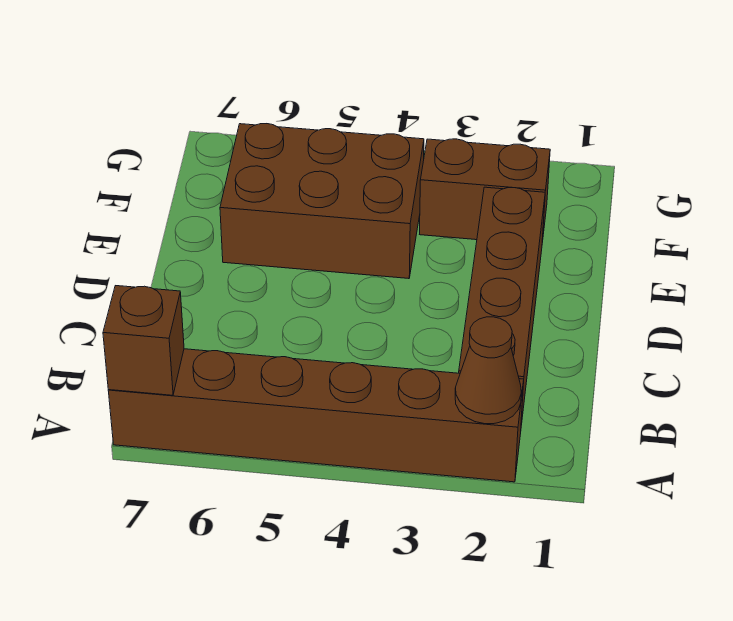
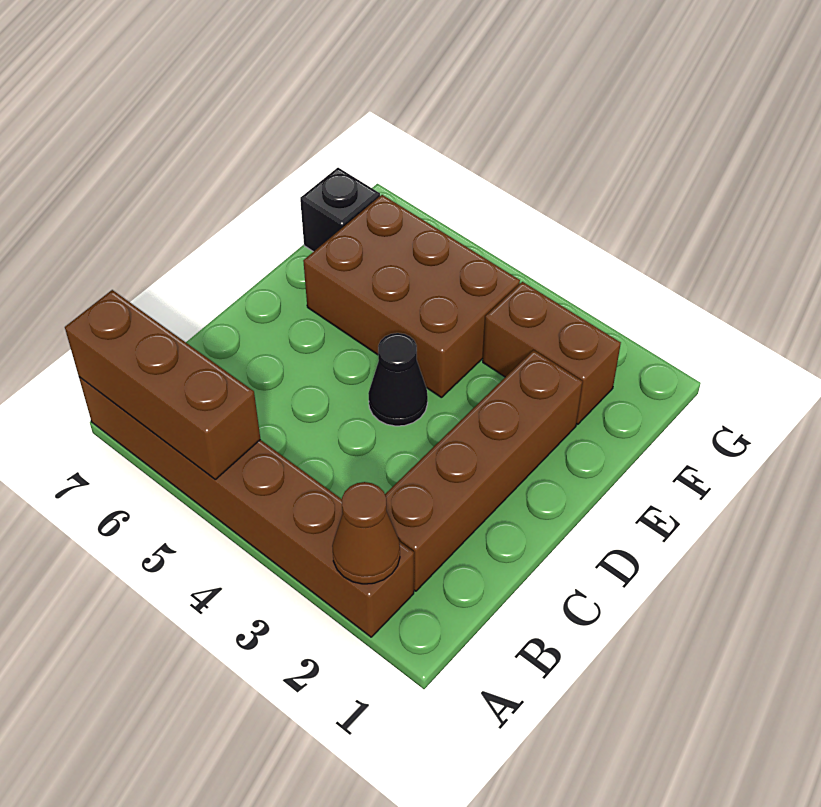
brown 1x1 brick [103,286,184,395] -> brown 1x3 brick [65,290,260,479]
none -> black 1x1 cone [368,333,428,426]
none -> black 1x1 brick [300,168,380,252]

